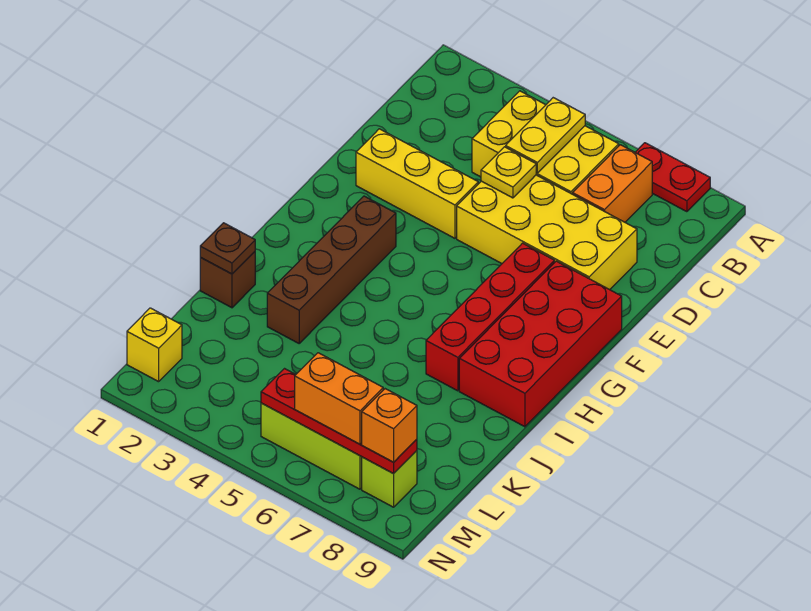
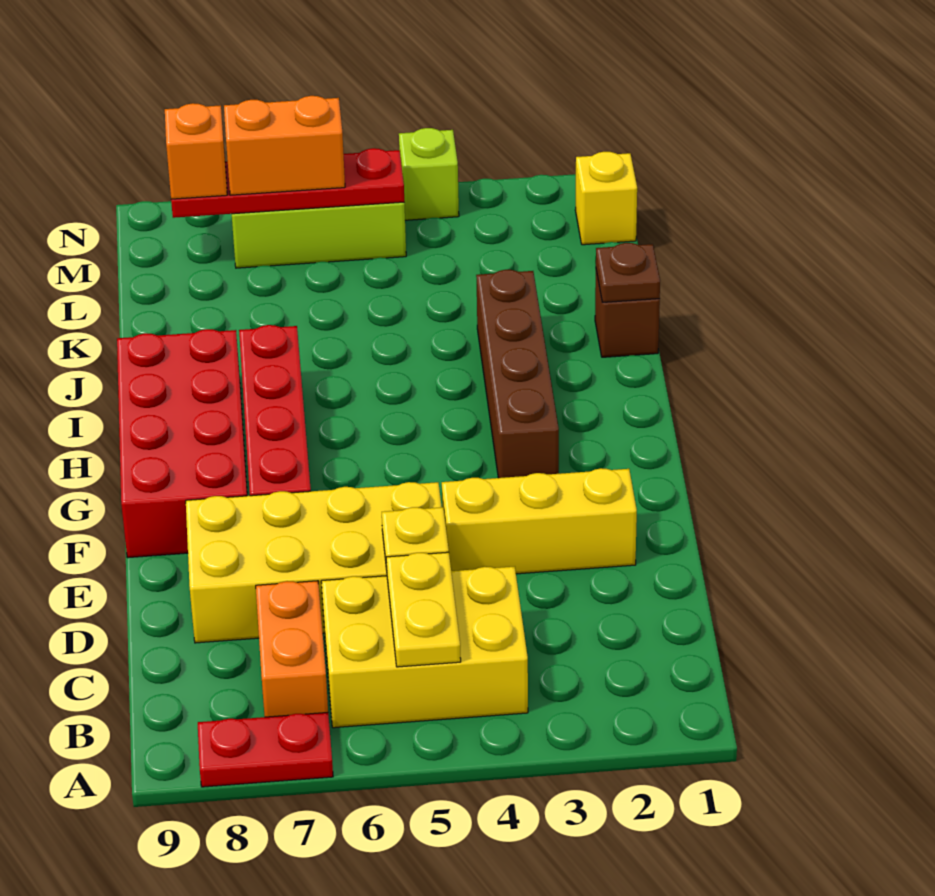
lime 1x1 brick [362,451,417,507] -> lime 1x1 brick moved to [399,128,459,220]

